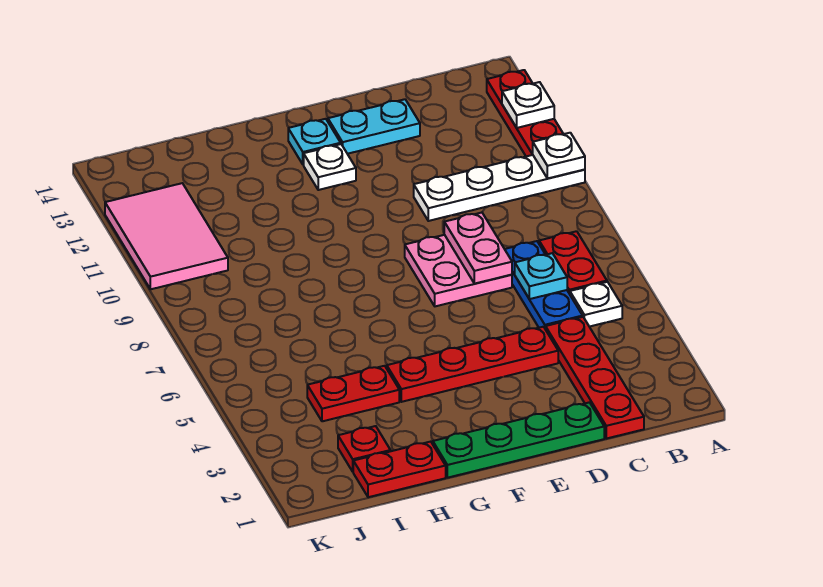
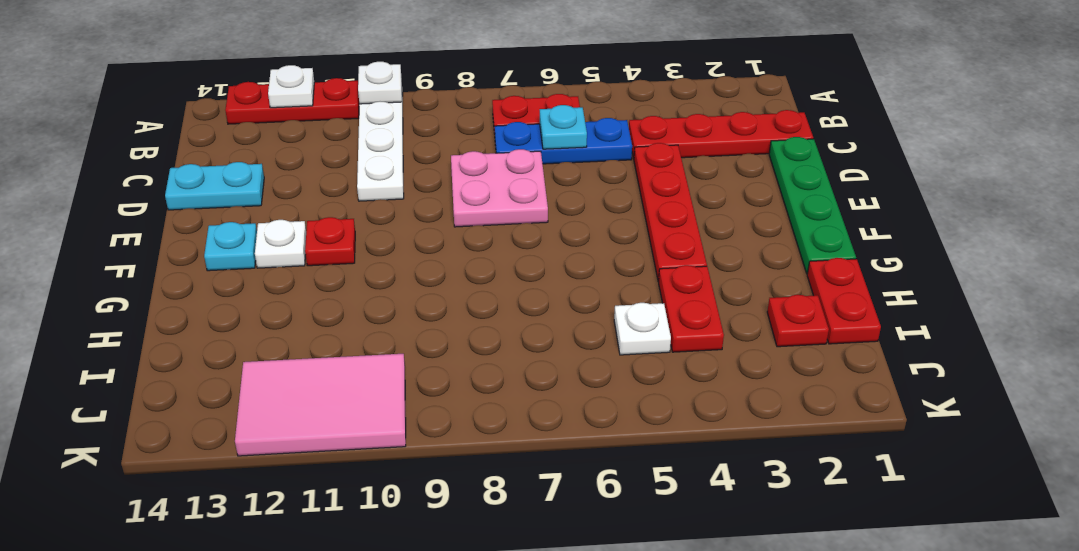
white 1x1 plate [570,282,622,327] -> white 1x1 plate moved to [614,303,671,355]
pink 1x2 plate [444,213,512,284] -> none
cyan 1x2 plate [328,99,420,154] -> cyan 1x2 plate turned to [165,162,264,210]
none -> red 1x1 plate [305,217,355,266]

